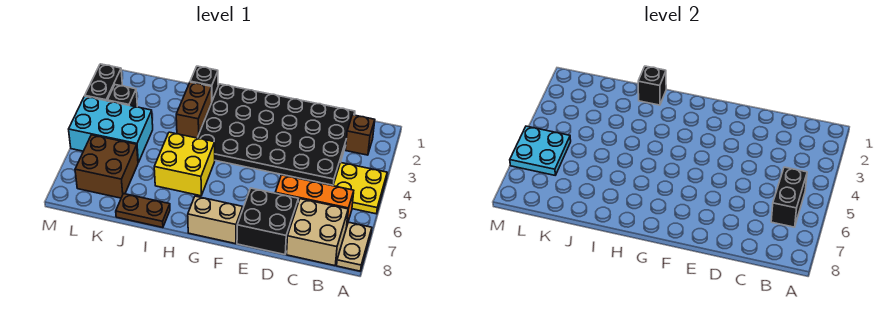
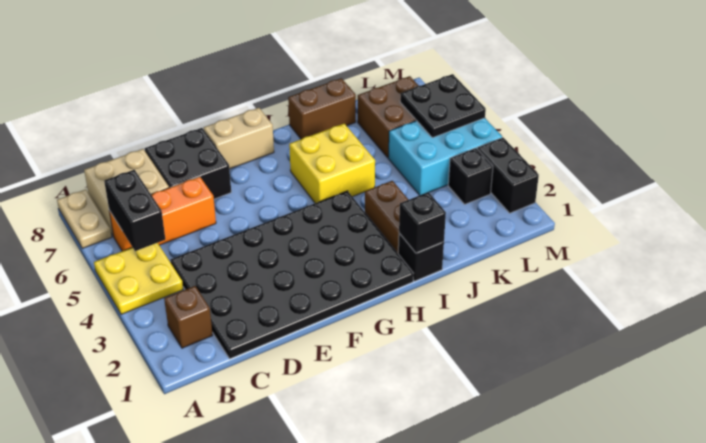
brown 1x2 plate [116,194,170,228] -> brown 1x2 brick [288,78,356,139]
cyan 2x2 plate [510,126,571,175] -> black 2x2 plate [400,74,486,138]

